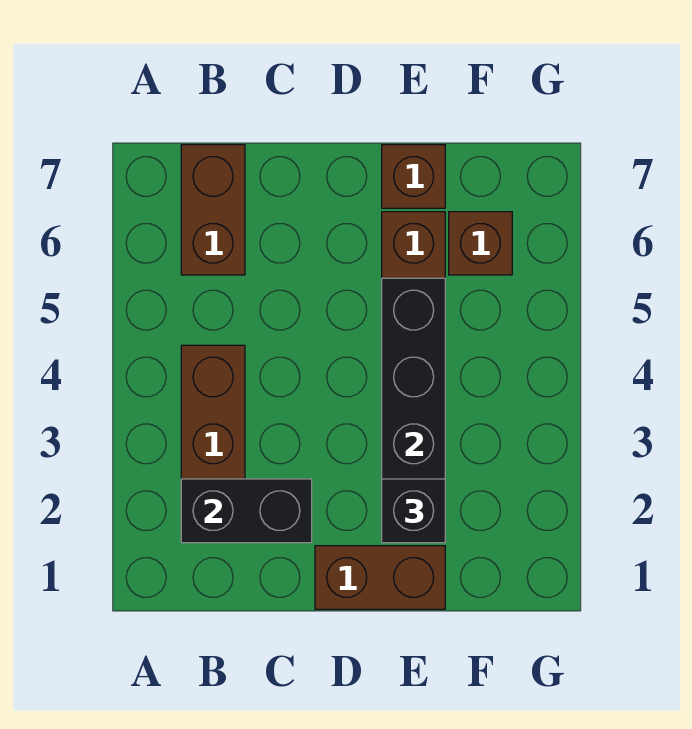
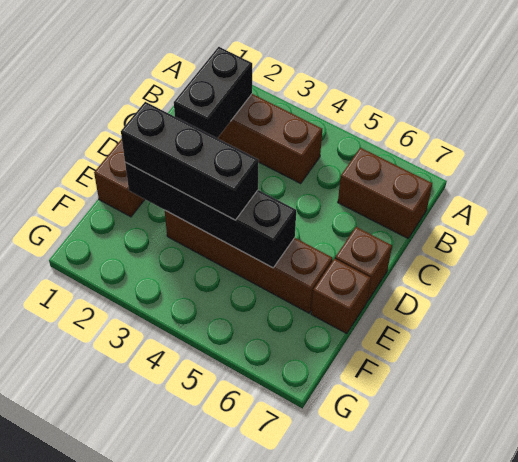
black 1x1 brick [382,479,445,543] -> black 1x3 brick [121,102,259,220]
brown 1x1 brick [449,212,512,275] -> brown 1x1 brick moved to [335,227,392,301]

